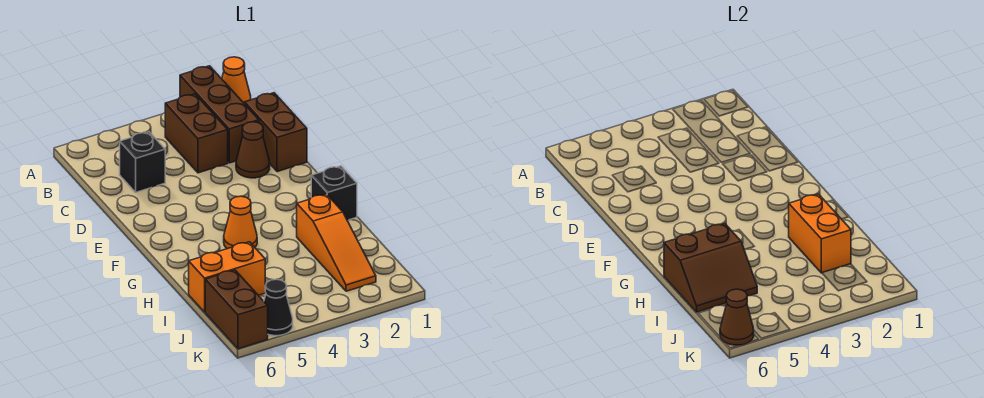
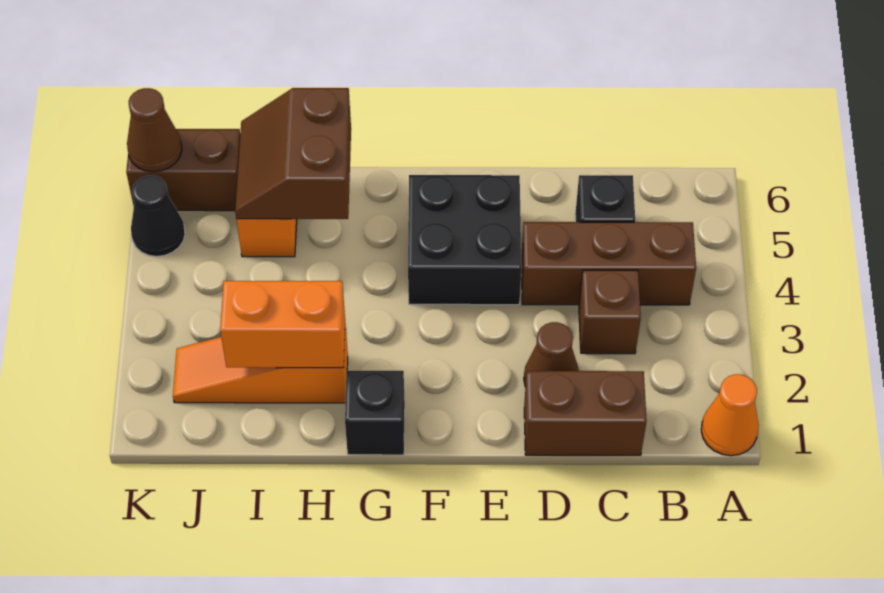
brown 1x3 brick [180,66,259,163] -> brown 1x3 brick moved to [521,222,696,305]
brown 1x2 brick [165,94,228,173] -> brown 1x1 brick [579,270,641,354]
none -> black 2x2 brick [408,175,522,305]
orange 1x1 cone [224,196,257,249] -> none

